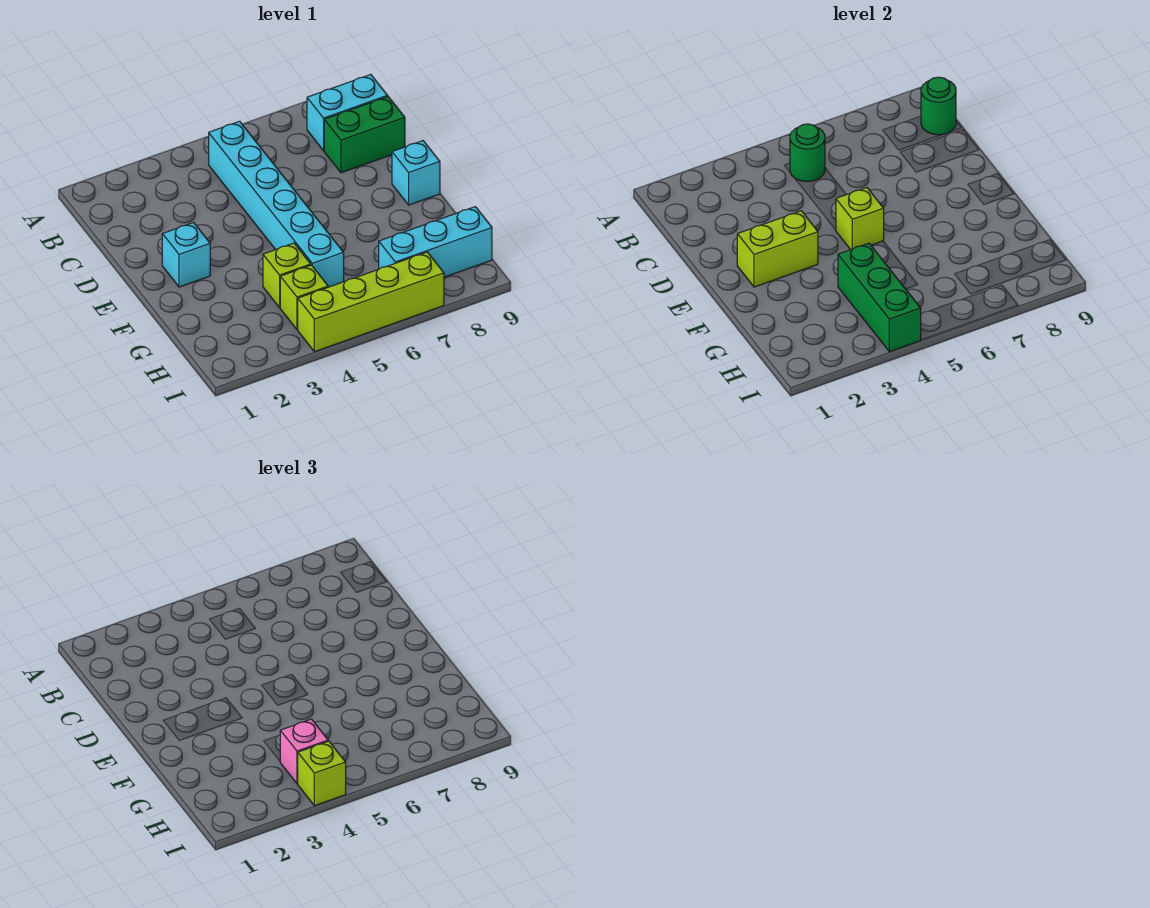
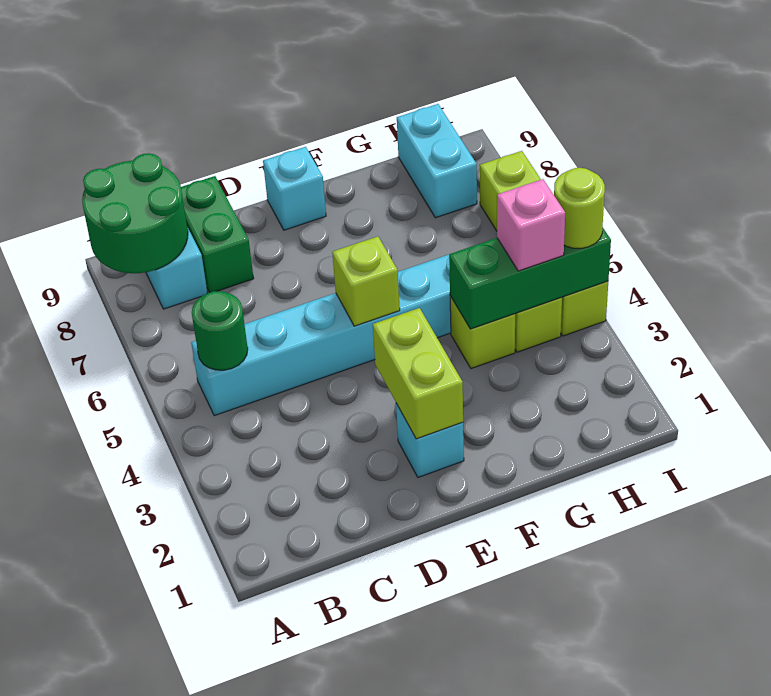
green 1x1 round brick [921,77,956,135] -> green 2x2 round brick [82,153,188,273]
cyan 1x3 brick [379,207,492,277] -> cyan 1x2 brick [397,104,477,218]
lime 1x1 brick [298,741,346,806] -> lime 1x1 round brick [554,168,605,248]

